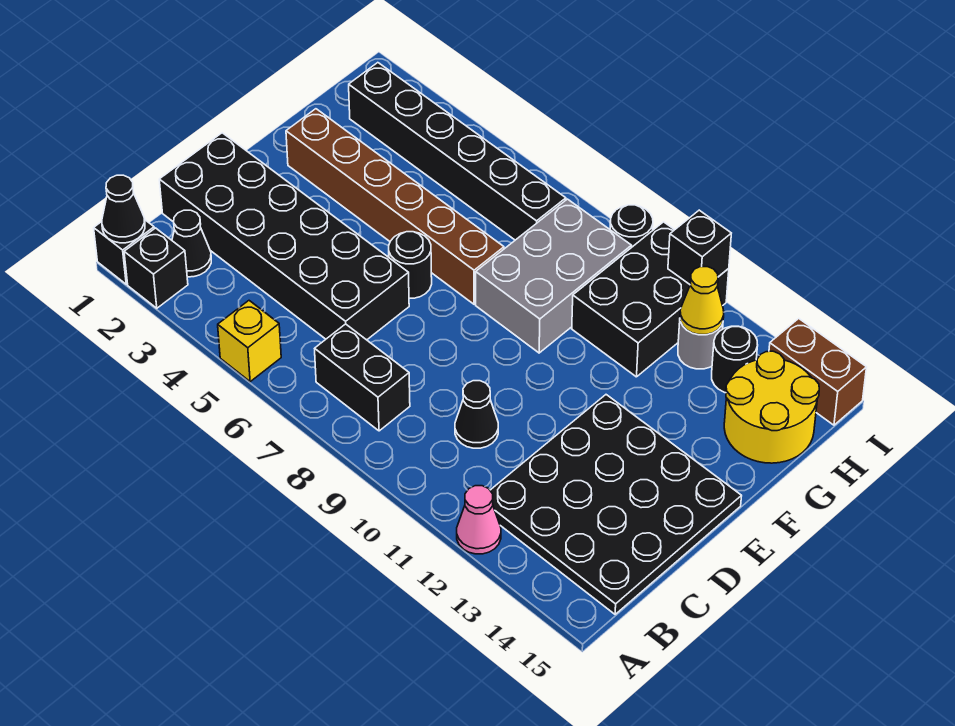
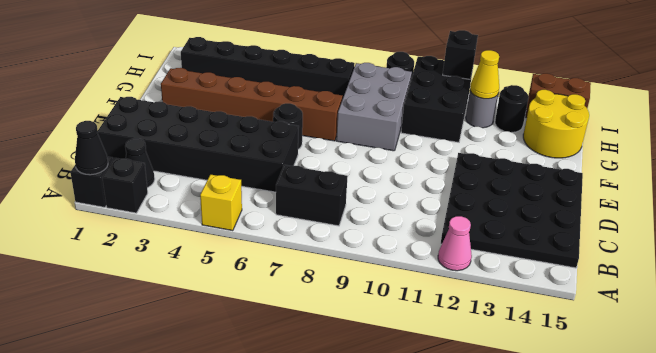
black 1x1 cone [455,381,498,448] -> none

